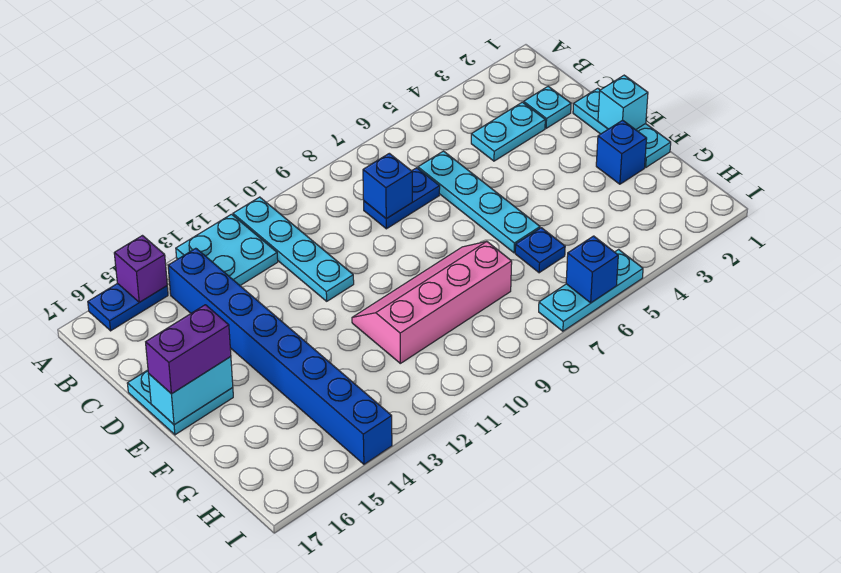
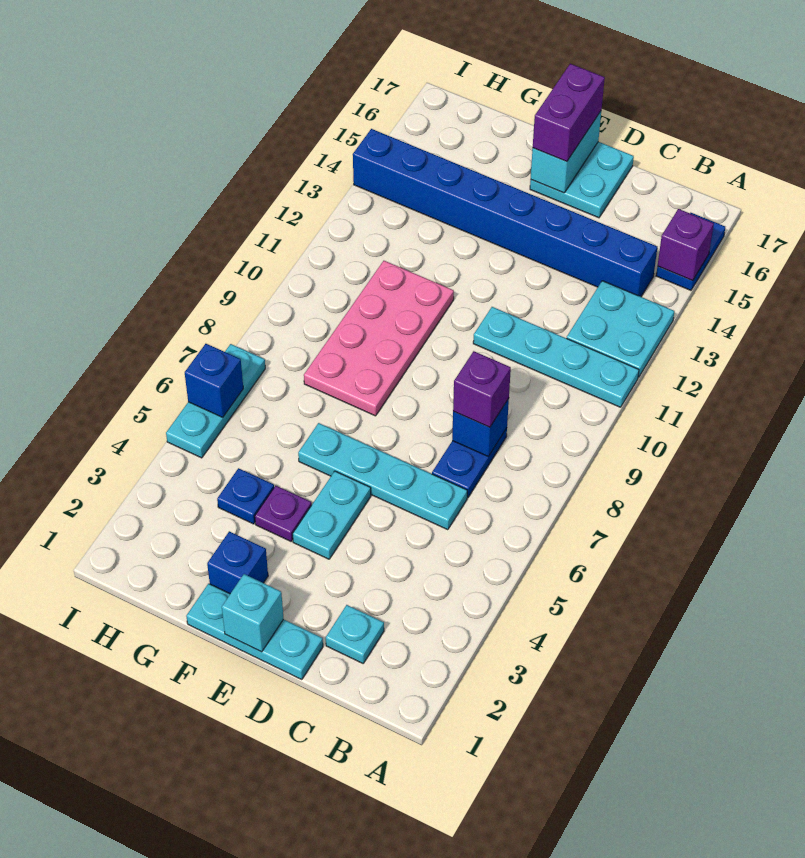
cyan 1x2 plate [471,102,545,161] -> cyan 1x2 plate moved to [293,471,371,559]
none -> purple 1x1 brick [453,351,511,427]
none -> purple 1x1 plate [255,486,312,541]
pink 2x4 slope [352,241,512,363] -> pink 2x4 plate [304,261,454,416]
blue 1x1 plate [515,228,565,273] -> blue 1x1 plate moved to [217,468,274,524]

